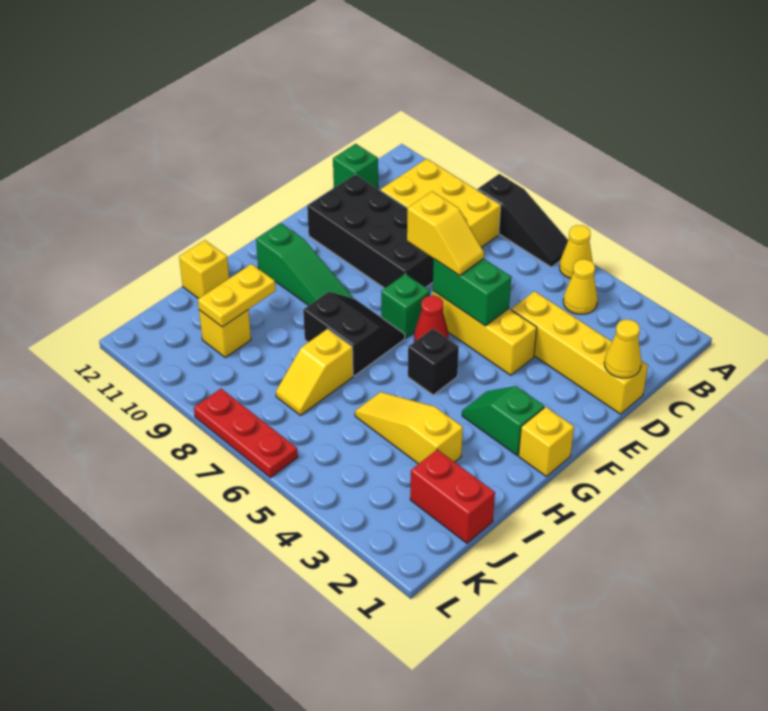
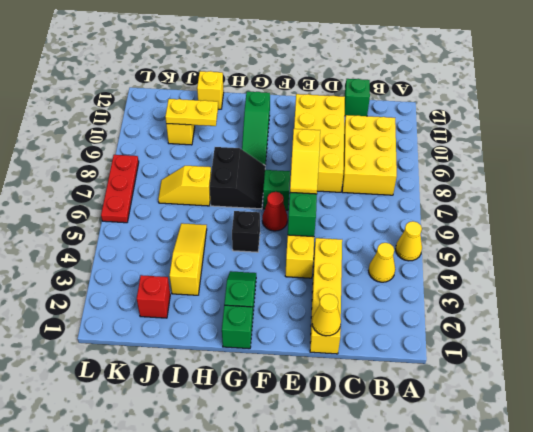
black 1x3 slope [477,174,568,267] -> none
black 2x4 brick [307,174,434,288] -> yellow 2x4 brick [294,94,345,192]
yellow 1x1 brick [519,407,574,476] -> green 1x1 brick [222,305,252,349]
red 1x2 brick [410,449,495,543] -> red 1x1 brick [137,275,170,318]

